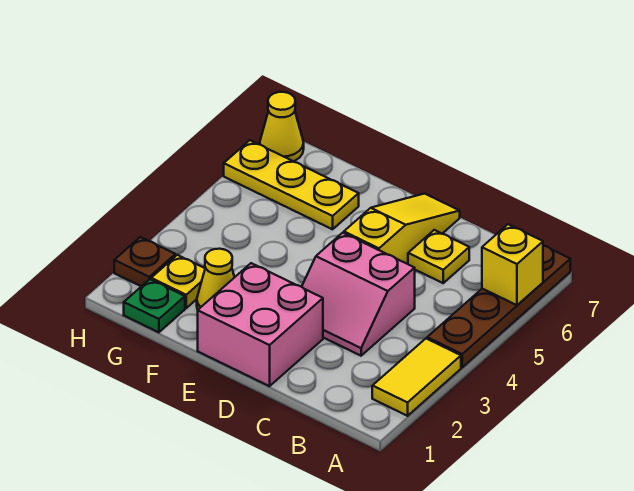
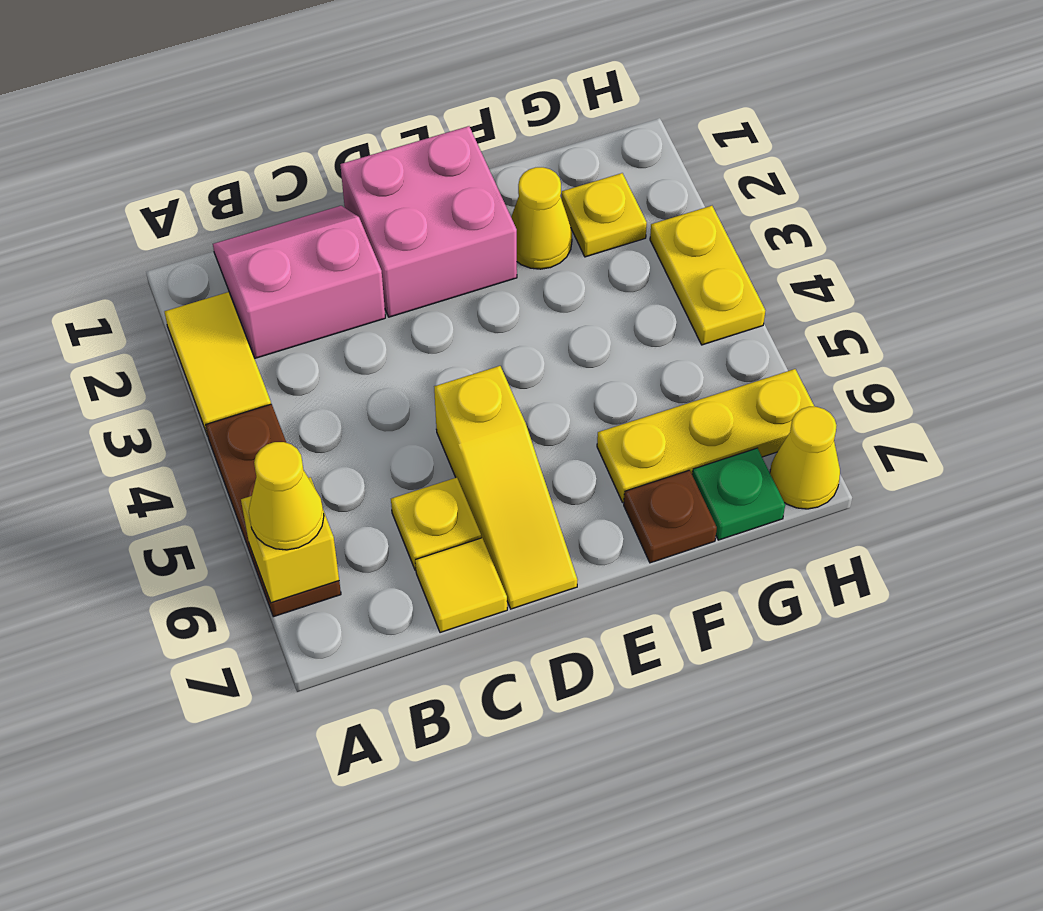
brown 1x4 plate [427,246,570,367] -> brown 1x3 plate [206,404,341,617]
none -> yellow 1x1 cone [249,442,324,550]
pink 2x2 slope [302,233,415,356] -> pink 2x2 slope moved to [213,206,385,358]
none -> yellow 1x1 tile [415,538,507,633]
green 1x1 plate [124,279,185,332] -> green 1x1 plate moved to [692,448,785,540]
brown 1x1 plate [114,237,175,286] -> brown 1x1 plate moved to [624,470,717,563]
none -> yellow 1x2 plate [650,206,765,345]

